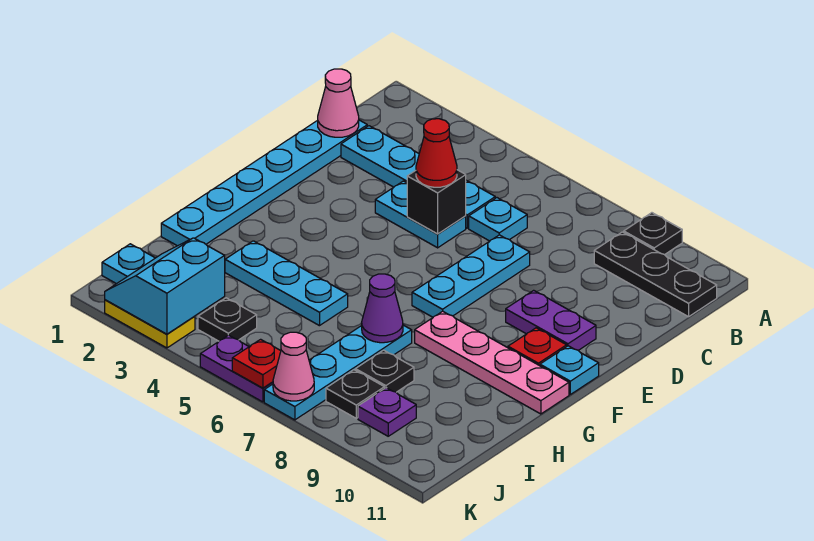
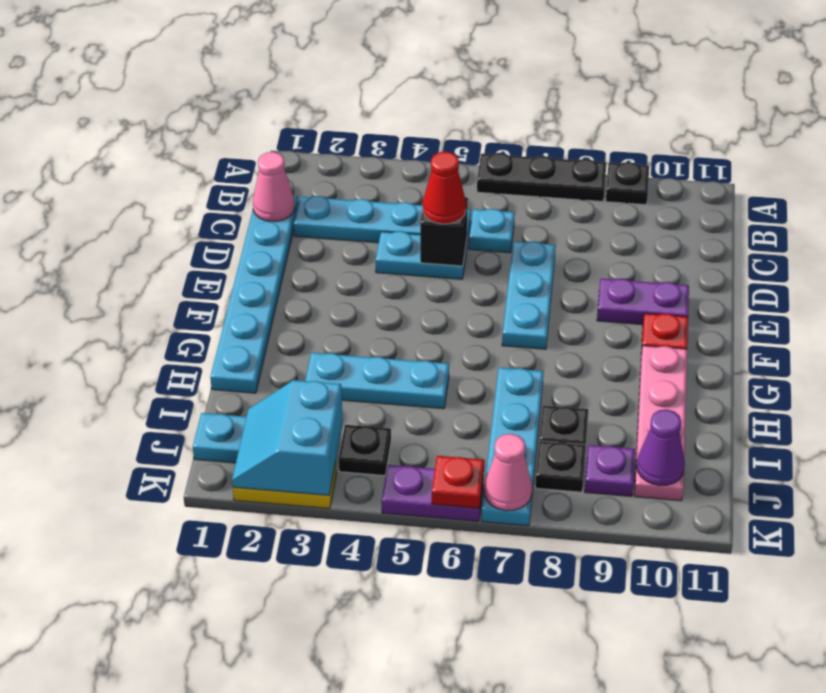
black 1x3 plate [594,232,717,317] -> black 1x3 plate moved to [477,153,606,202]
cyan 1x1 plate [540,346,599,394] -> none
pink 1x4 plate [415,311,569,414] -> pink 1x4 plate turned to [634,346,687,501]
purple 1x1 cone [362,274,403,343] -> purple 1x1 cone moved to [637,409,685,486]

